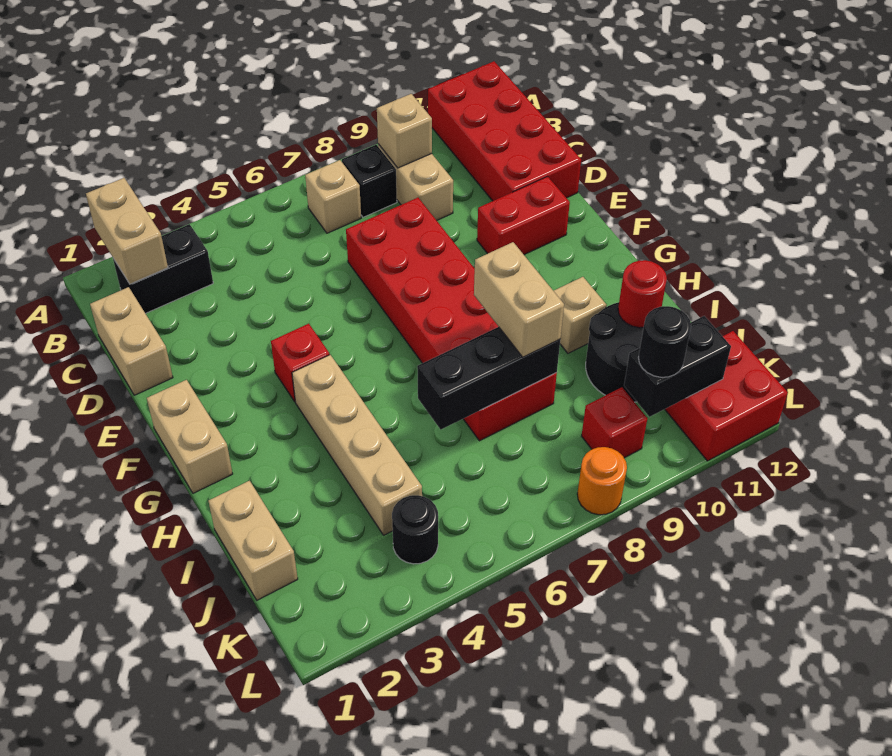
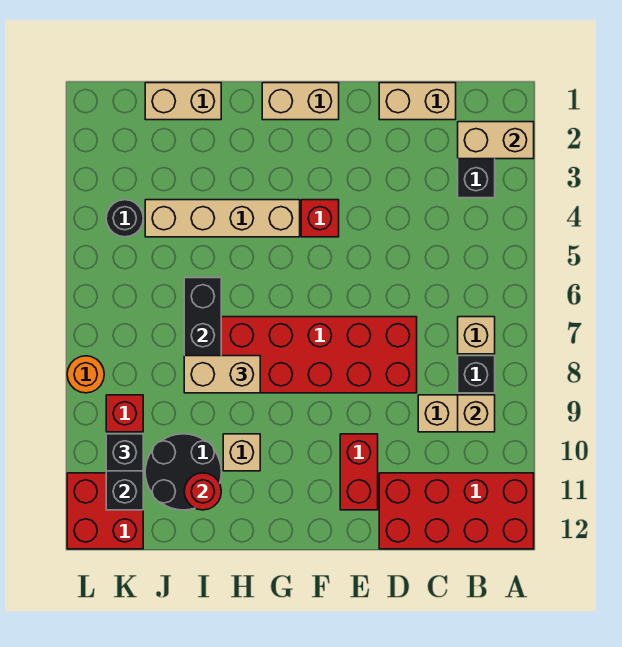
black 1x1 round brick [638,306,691,377] -> black 1x1 brick [106,434,143,471]

